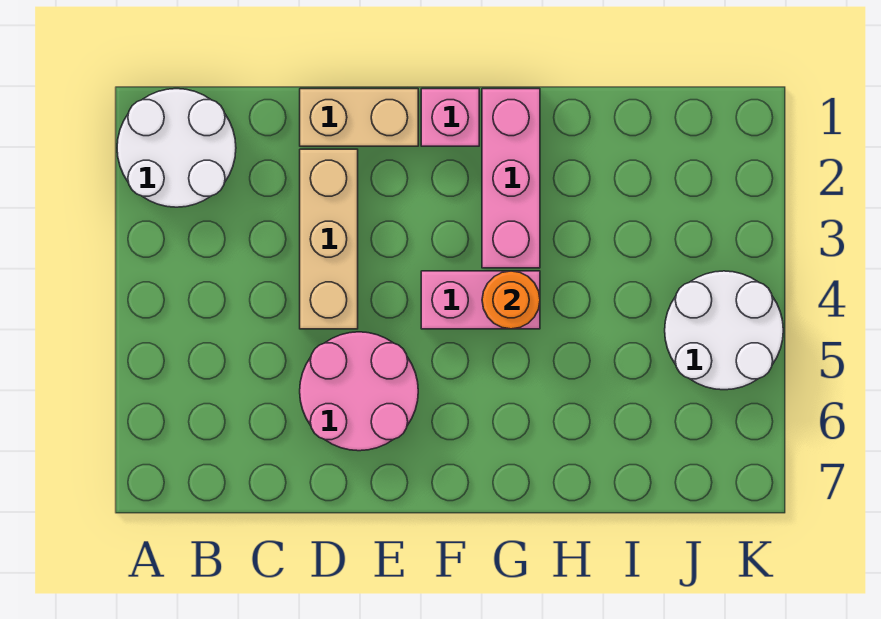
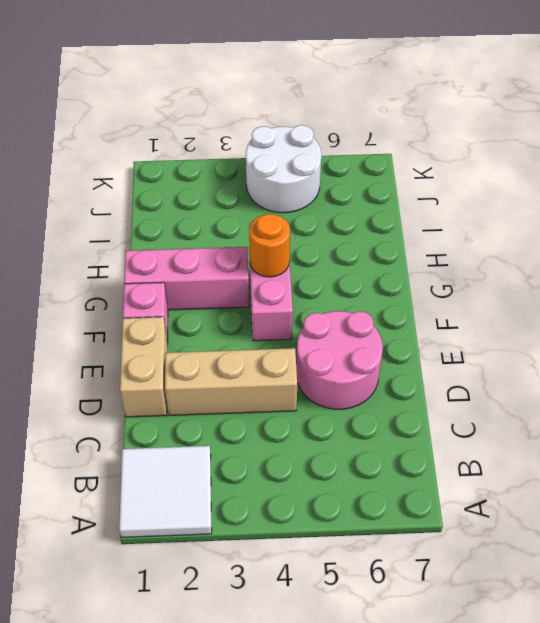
white 2x2 round brick [117,89,236,207] -> white 2x2 tile [119,446,212,537]

